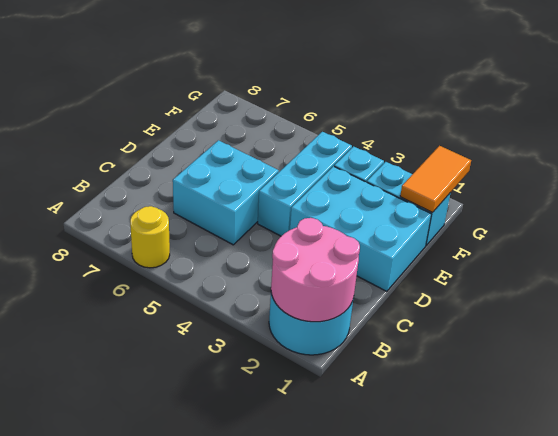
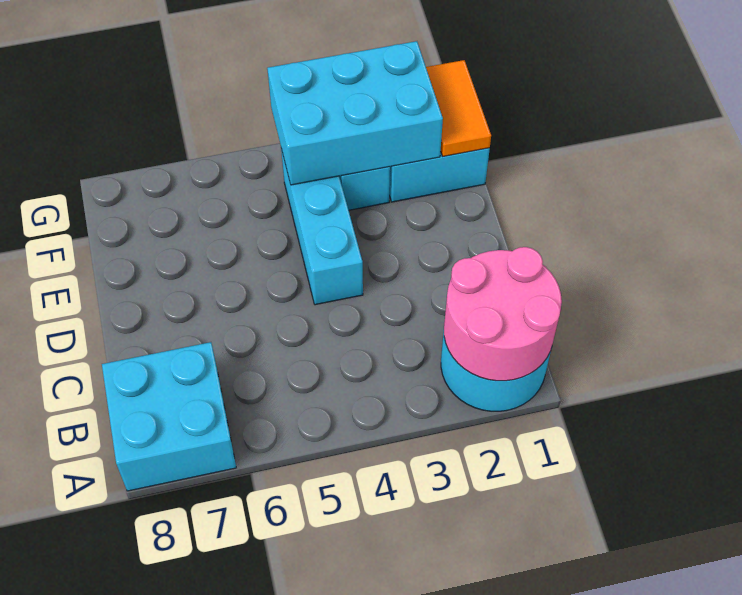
yellow 1x1 round brick [130,206,170,268] -> none
cyan 2x2 brick [173,140,279,245] -> cyan 2x2 brick moved to [102,342,236,491]
cyan 2x3 brick [290,166,431,291] -> cyan 2x3 brick moved to [267,41,443,185]

